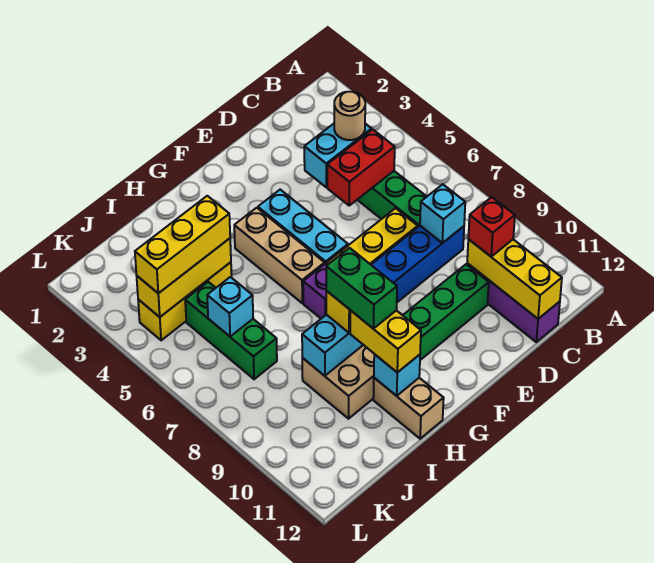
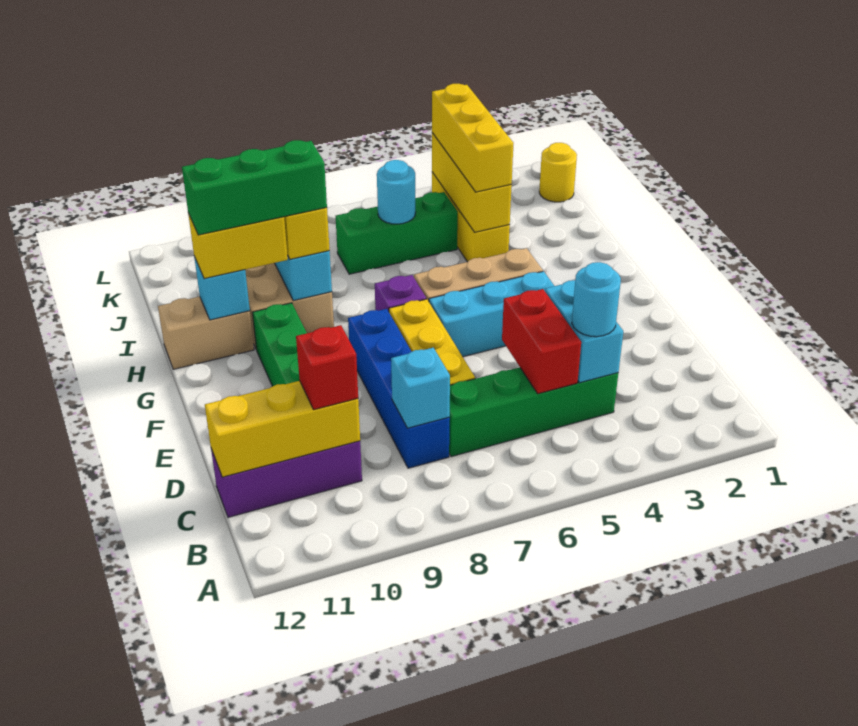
tan 1x1 round brick [334,92,365,140] -> cyan 1x1 round brick [572,262,621,337]
green 1x2 brick [326,248,397,329] -> green 1x3 brick [182,140,327,235]
cyan 1x1 brick [207,277,253,336] -> cyan 1x1 round brick [377,160,416,224]
none -> yellow 1x1 round brick [539,143,577,202]

